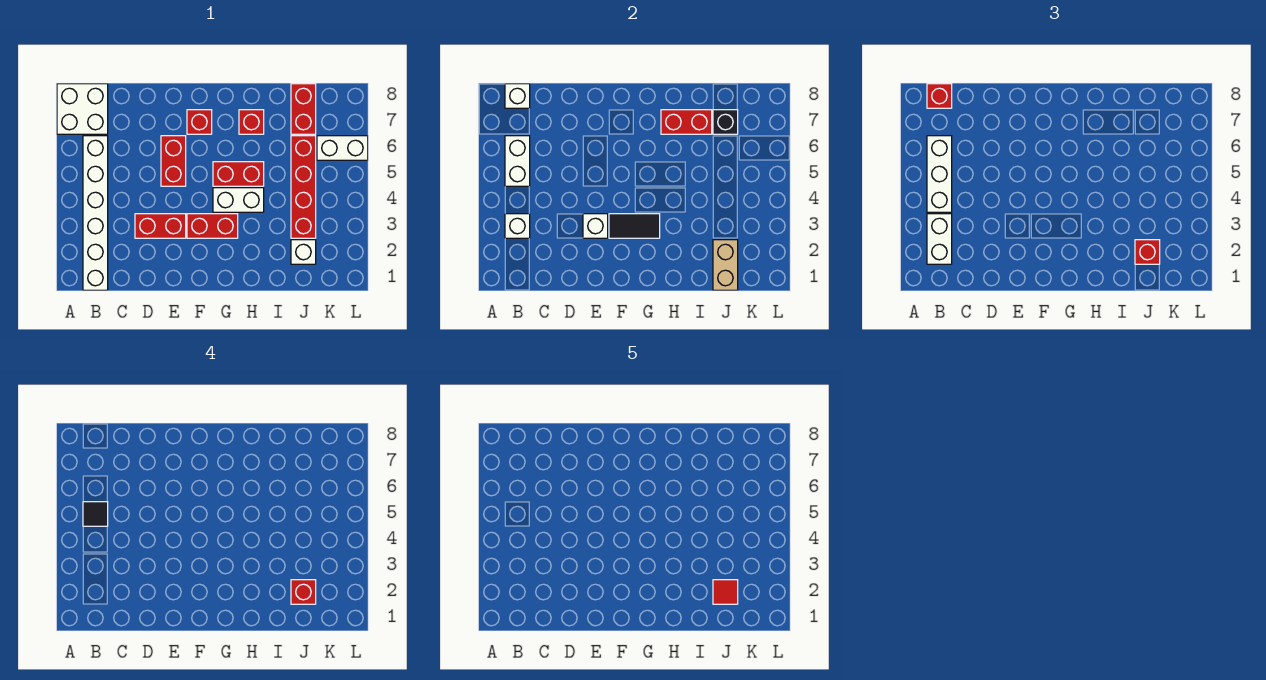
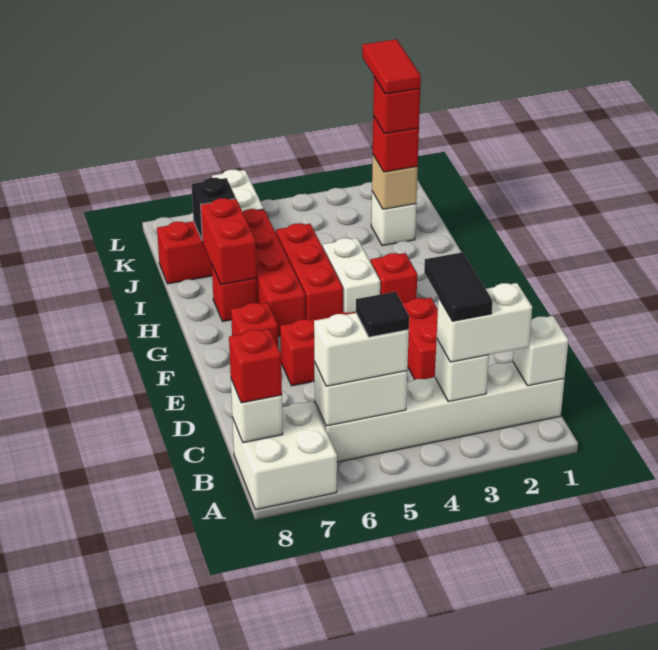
white 1x3 brick [927,136,952,212] -> white 1x2 brick [314,313,409,386]
white 1x1 brick [583,214,608,238] -> white 1x1 brick moved to [513,316,568,386]
red 1x2 brick [187,214,238,238] -> red 1x1 brick [371,253,417,303]
black 1x2 tile [609,214,660,238] -> black 1x2 tile moved to [424,252,492,321]
red 1x2 brick [213,162,264,186] -> red 1x3 brick [276,223,343,320]
tan 1x2 brick [713,240,738,290] -> tan 1x1 brick [372,155,418,209]
red 1x1 tile [713,580,738,604] -> red 1x2 tile [362,39,421,94]
red 1x4 brick [291,136,316,238] -> red 1x4 brick turned to [243,209,306,336]

